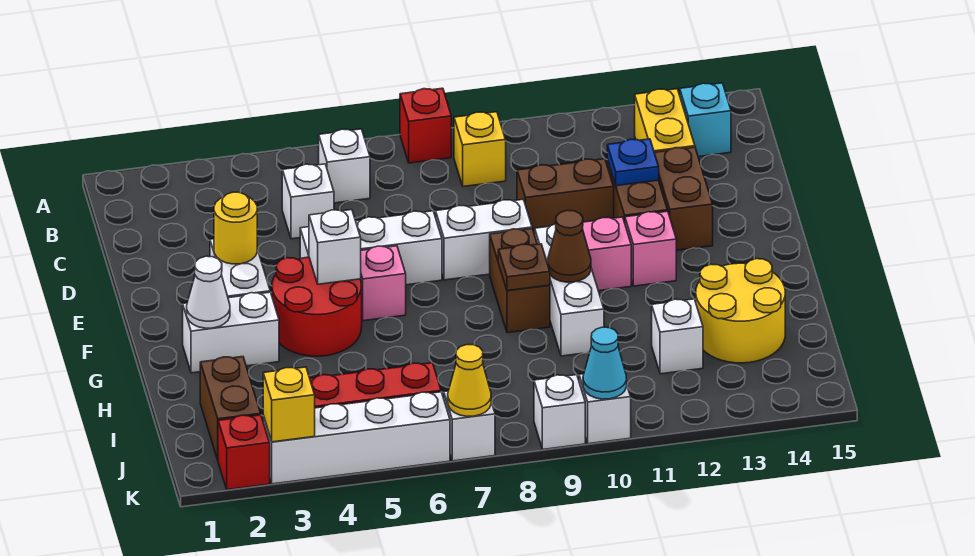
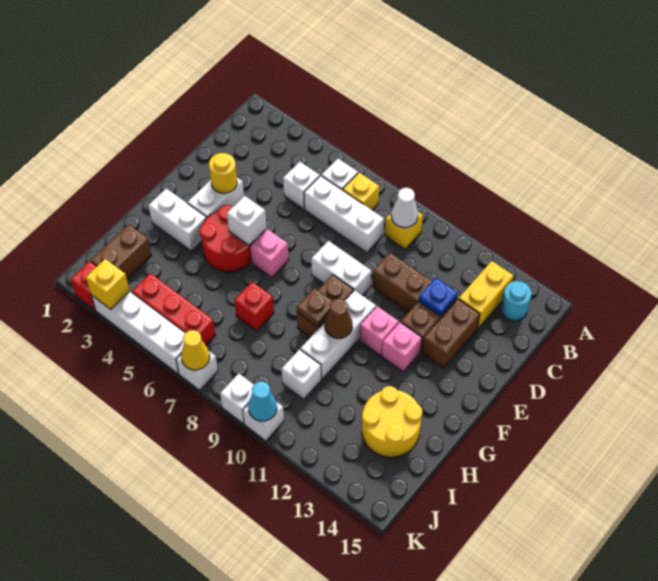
red 1x1 brick [400,88,451,163] -> red 1x1 brick moved to [234,282,274,331]
none -> yellow 1x1 brick [343,173,379,210]
cyan 1x1 brick [680,83,731,157] -> cyan 1x1 round brick [501,281,532,321]
white 1x3 brick [300,211,442,285] -> white 1x3 brick moved to [304,176,384,253]
white 1x1 cone [187,256,230,328] -> white 1x1 cone moved to [391,188,418,227]
white 1x1 brick [652,299,703,374] -> white 1x1 brick moved to [282,349,321,399]

